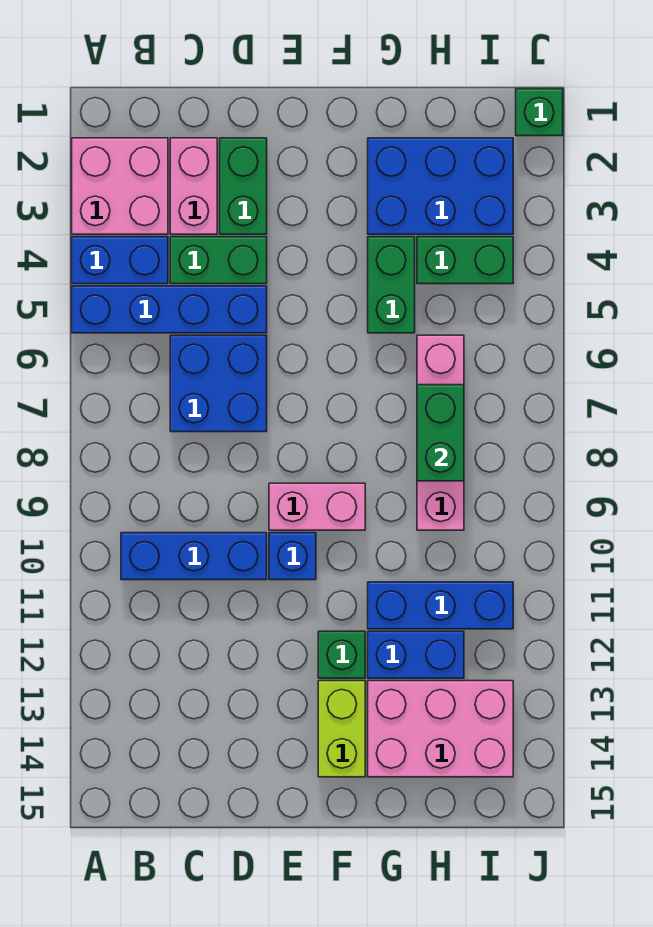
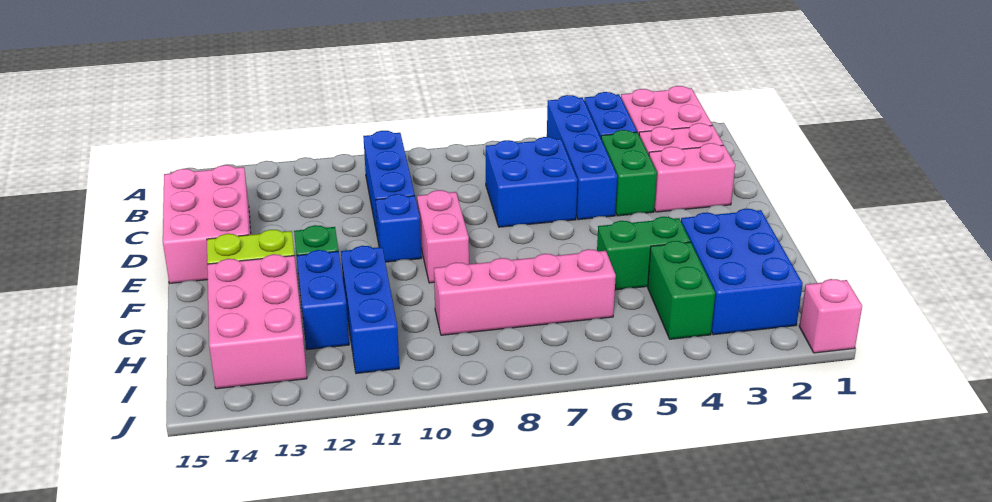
none -> pink 2x3 brick [163,165,251,283]
green 1x2 brick [220,138,267,234] -> pink 1x2 brick [649,143,735,212]
green 1x2 brick [417,385,464,481] -> none
green 1x1 brick [516,89,563,136] -> pink 1x1 brick [799,279,862,353]

